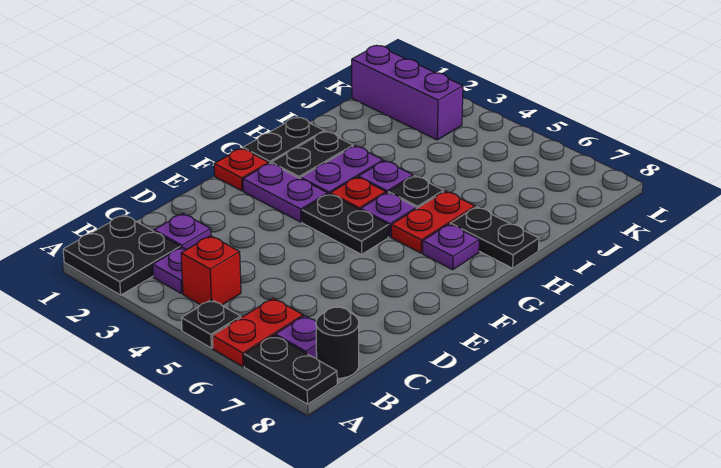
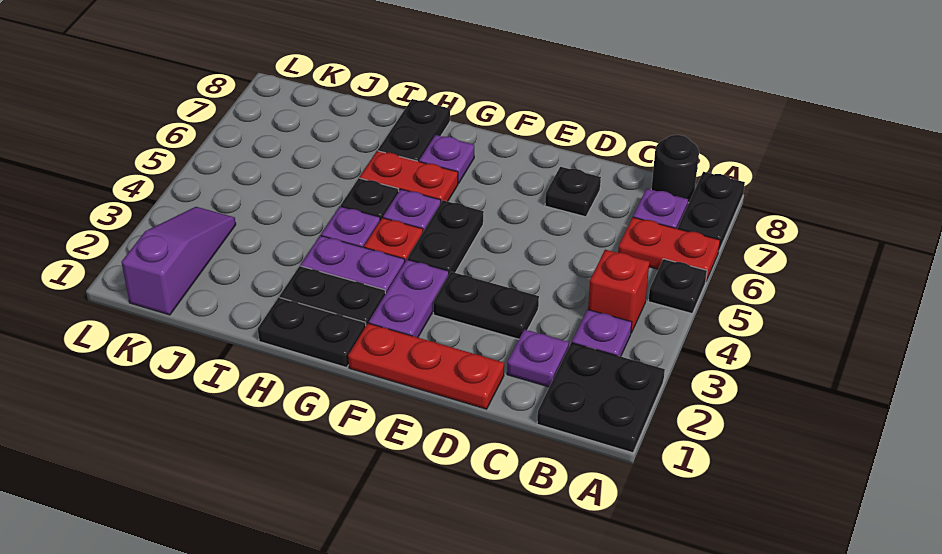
none -> black 1x2 plate [433,272,539,339]
none -> black 1x1 plate [545,167,601,217]
red 1x1 plate [214,148,269,191] -> red 1x3 plate [348,323,504,409]
purple 1x3 brick [352,45,463,140] -> purple 1x3 slope [122,207,236,315]

